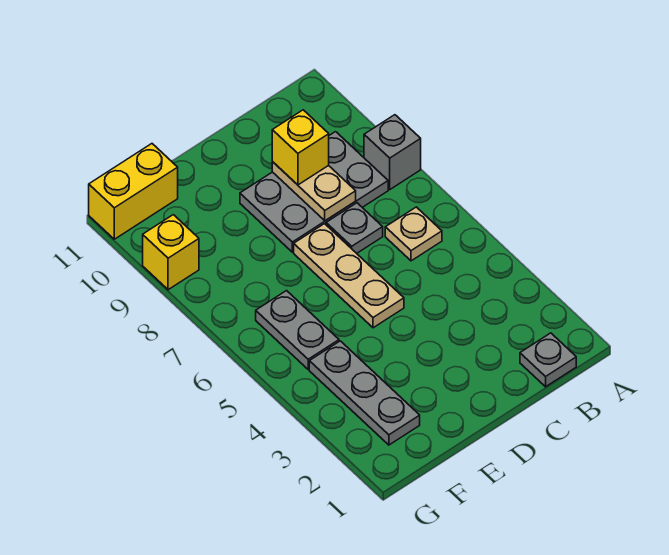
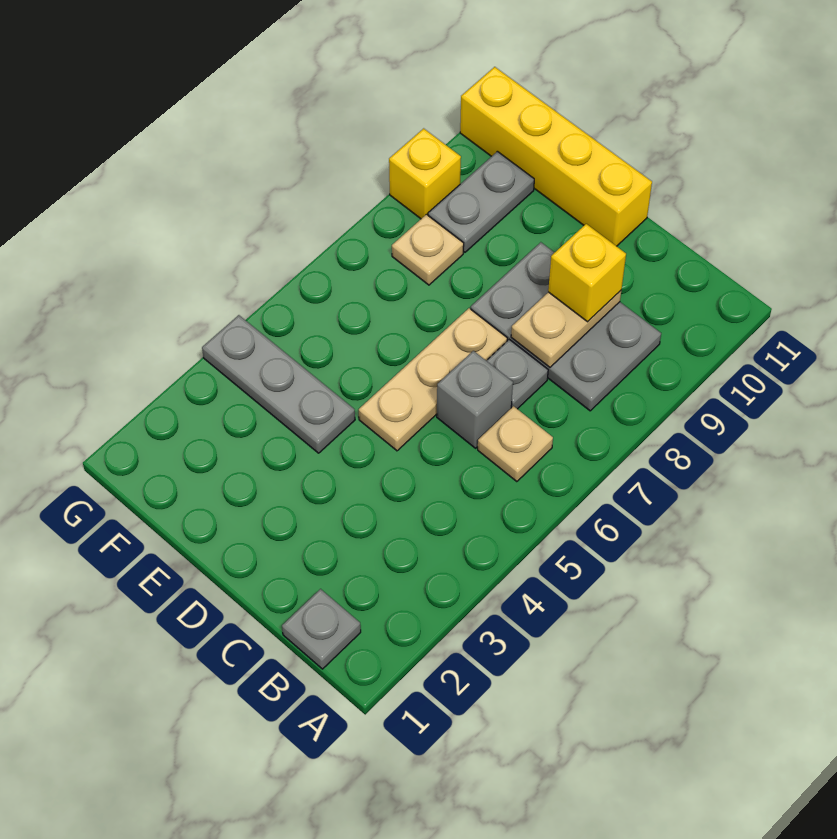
grey 1x1 brick [364,115,421,189] -> grey 1x1 brick moved to [437,351,513,448]
grey 1x3 plate [309,341,420,445] -> grey 1x3 plate turned to [202,315,355,453]
grey 1x2 plate [256,291,339,369] -> grey 1x2 plate moved to [428,151,534,252]
none -> tan 1x1 plate [392,214,464,285]
yellow 1x2 brick [89,144,178,239] -> yellow 1x4 brick [460,67,652,246]

